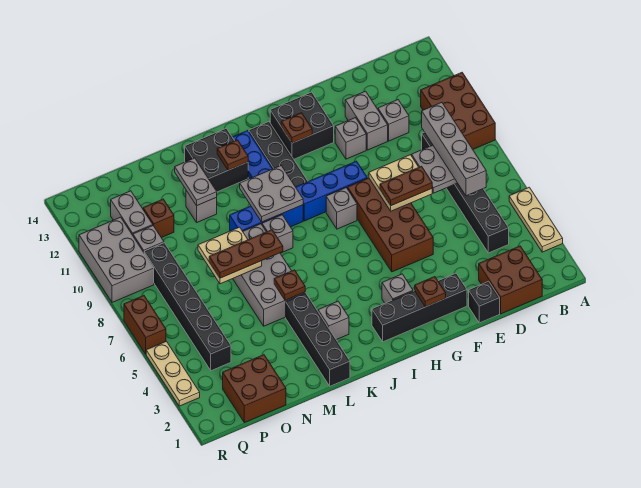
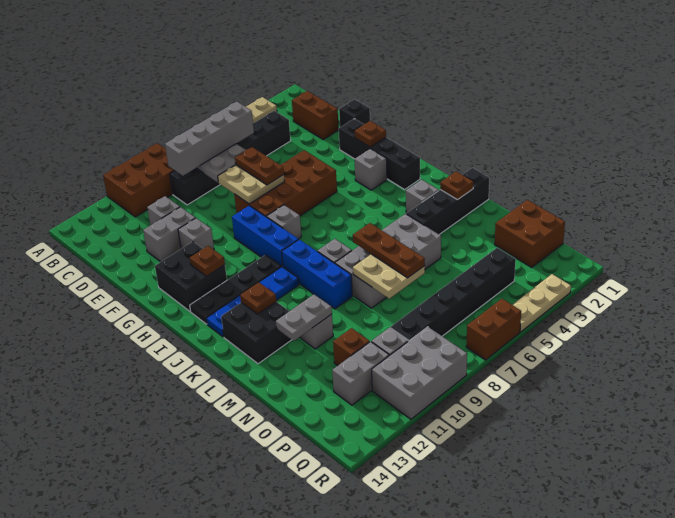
brown 2x2 brick [479,246,542,314] -> brown 1x2 brick [292,91,339,139]
grey 2x2 plate [240,166,303,222] -> none
brown 1x1 plate [274,270,305,300] -> brown 1x1 plate moved to [440,172,473,200]

